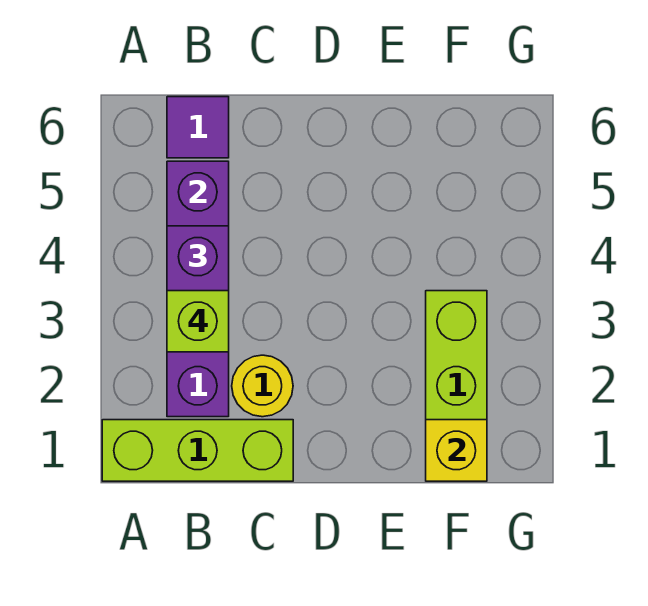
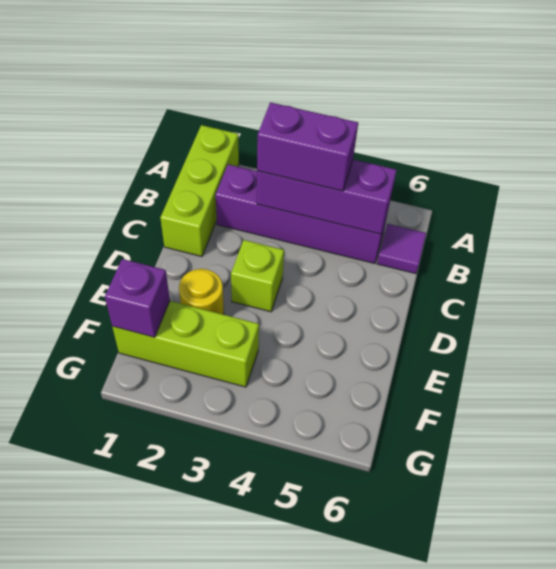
lime 1x1 brick [167,291,229,352] -> lime 1x1 brick moved to [231,240,284,312]
yellow 1x1 round brick [232,355,293,417] -> yellow 1x1 round brick moved to [179,269,224,315]
yellow 1x1 brick [426,420,487,481] -> purple 1x1 brick [105,259,170,337]

